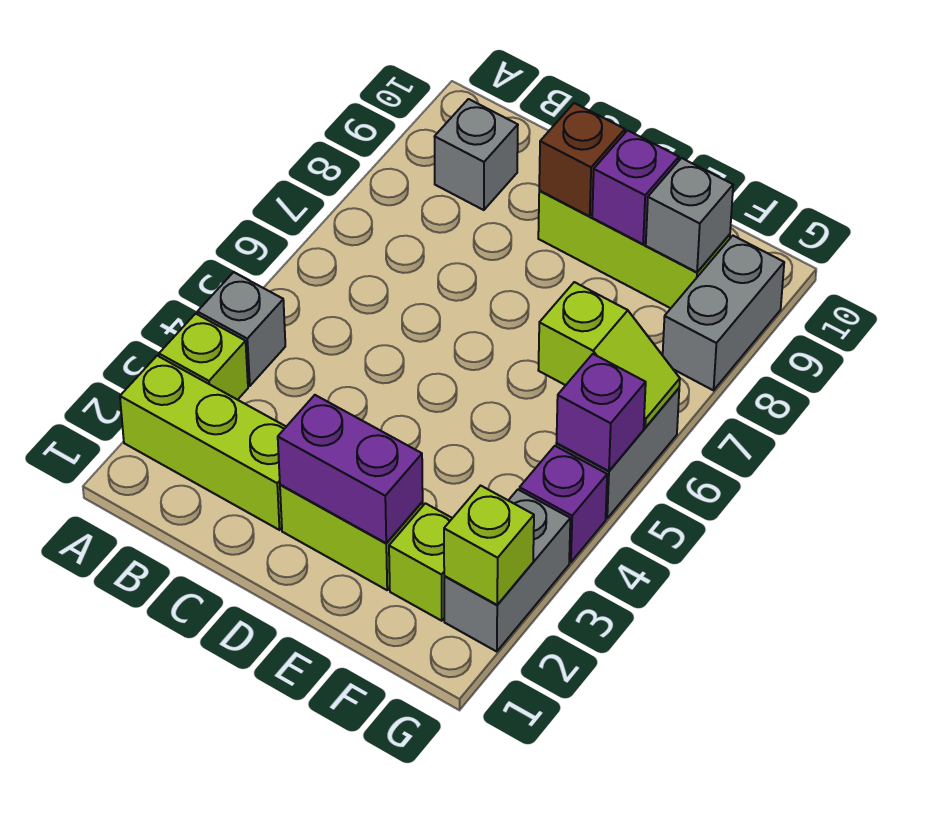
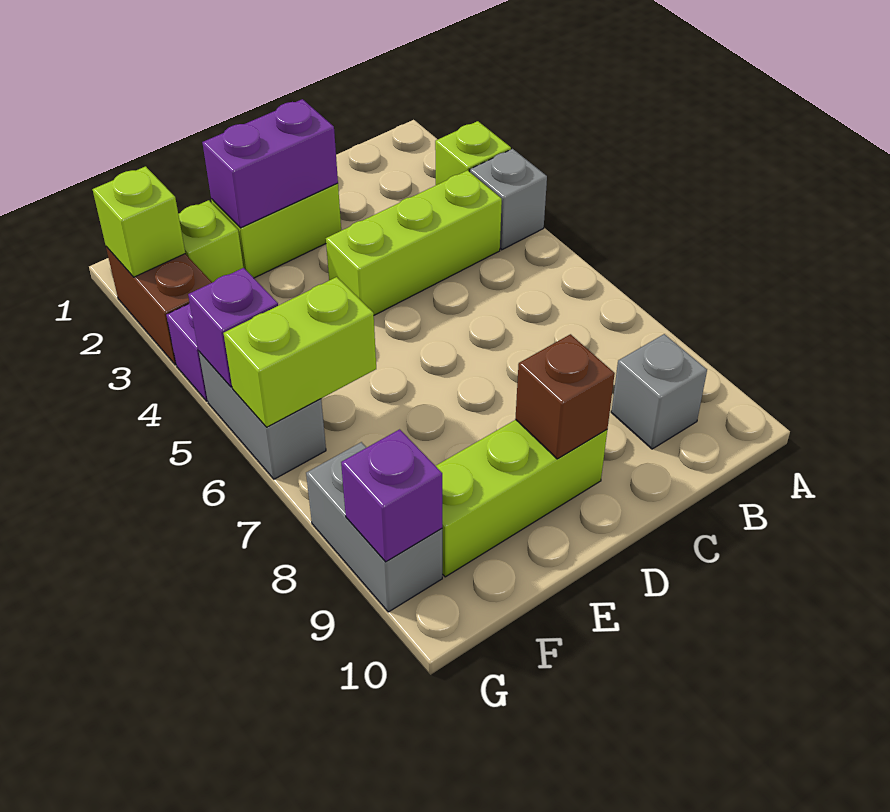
lime 1x3 brick [120,356,286,530] -> lime 1x3 brick moved to [326,170,502,315]
purple 1x1 brick [592,130,679,244] -> purple 1x1 brick moved to [341,429,442,562]
lime 1x2 slope [538,282,680,428] -> lime 1x2 brick [223,277,376,427]
grey 1x1 brick [646,158,733,272] -> none
grey 1x2 brick [444,490,570,652] -> brown 1x2 brick [106,247,212,365]

